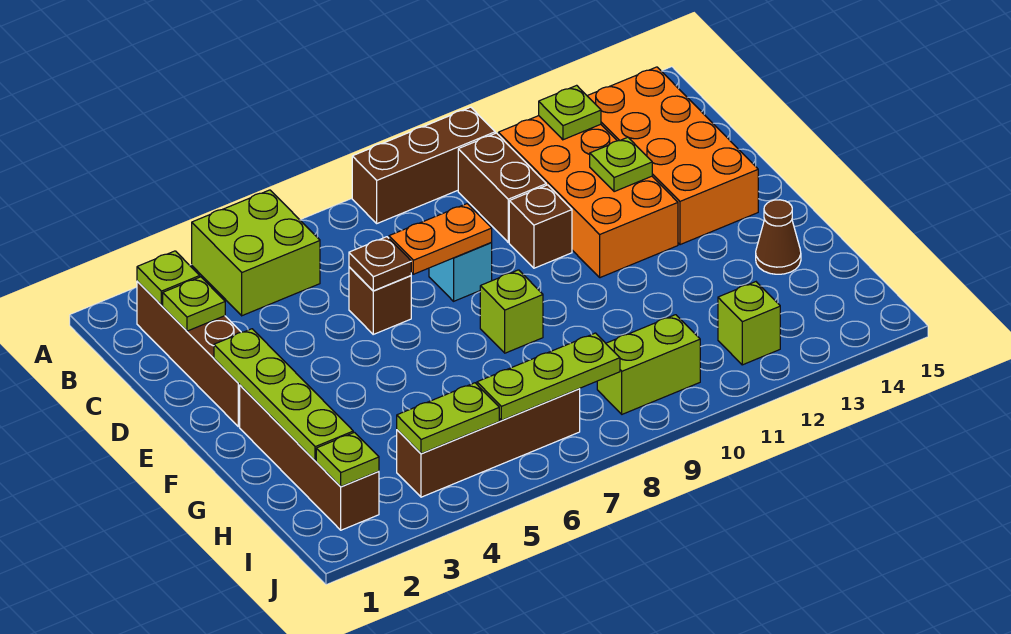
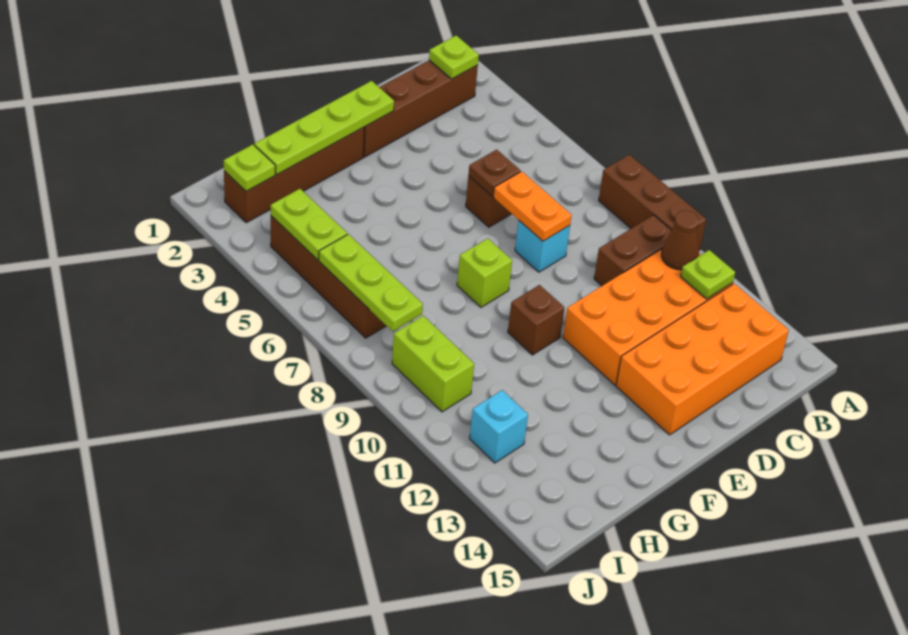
lime 2x2 brick [192,190,320,316] -> none
lime 1x1 plate [163,277,225,331] -> none
brown 1x1 brick [509,185,572,268] -> brown 1x1 brick moved to [508,285,564,355]
lime 1x1 plate [590,137,652,192] -> none
brown 1x1 cone [756,200,801,274] -> brown 1x1 cone moved to [661,211,699,270]
lime 1x1 brick [718,282,780,365] -> cyan 1x1 brick [470,390,528,463]

